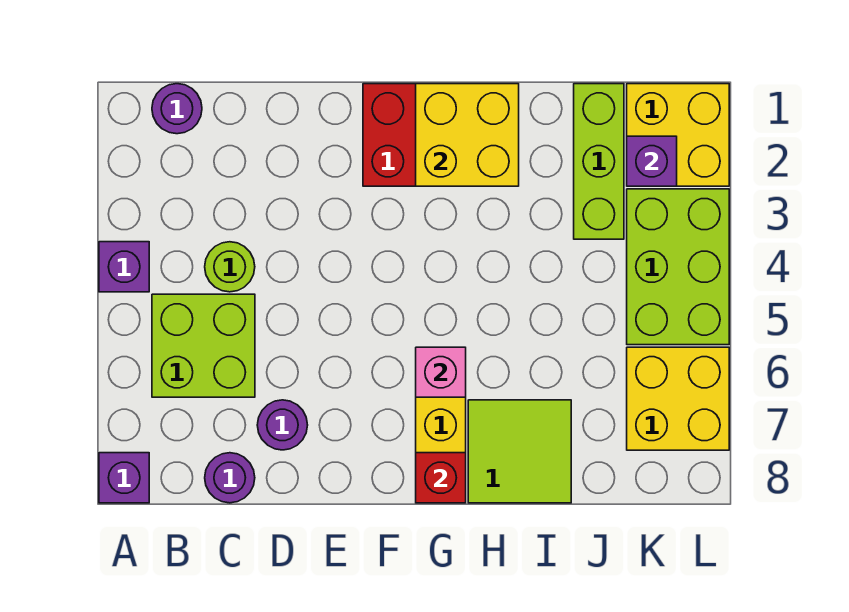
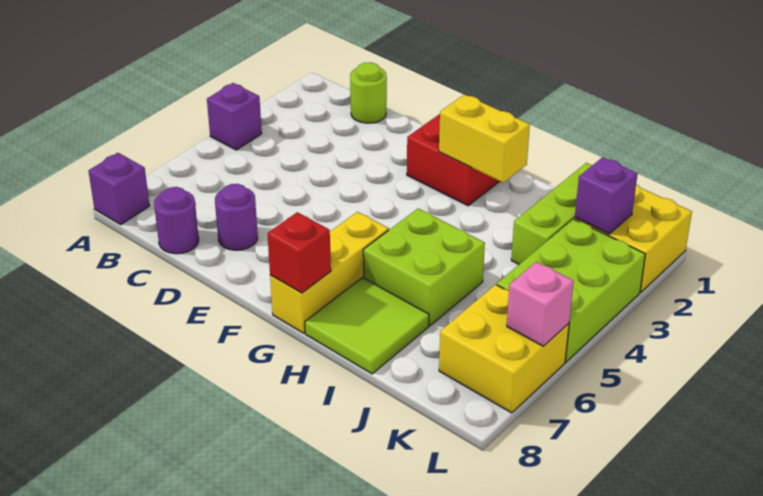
purple 1x1 round brick [152,84,202,134] -> none
lime 2x2 brick [152,294,255,397] -> lime 2x2 brick moved to [363,209,485,326]
lime 1x1 round brick [205,242,255,292] -> lime 1x1 round brick moved to [350,62,387,123]
yellow 2x2 brick [416,84,519,186] -> yellow 1x2 brick [439,95,530,183]
pink 1x1 brick [416,347,466,397] -> pink 1x1 brick moved to [507,262,574,346]

